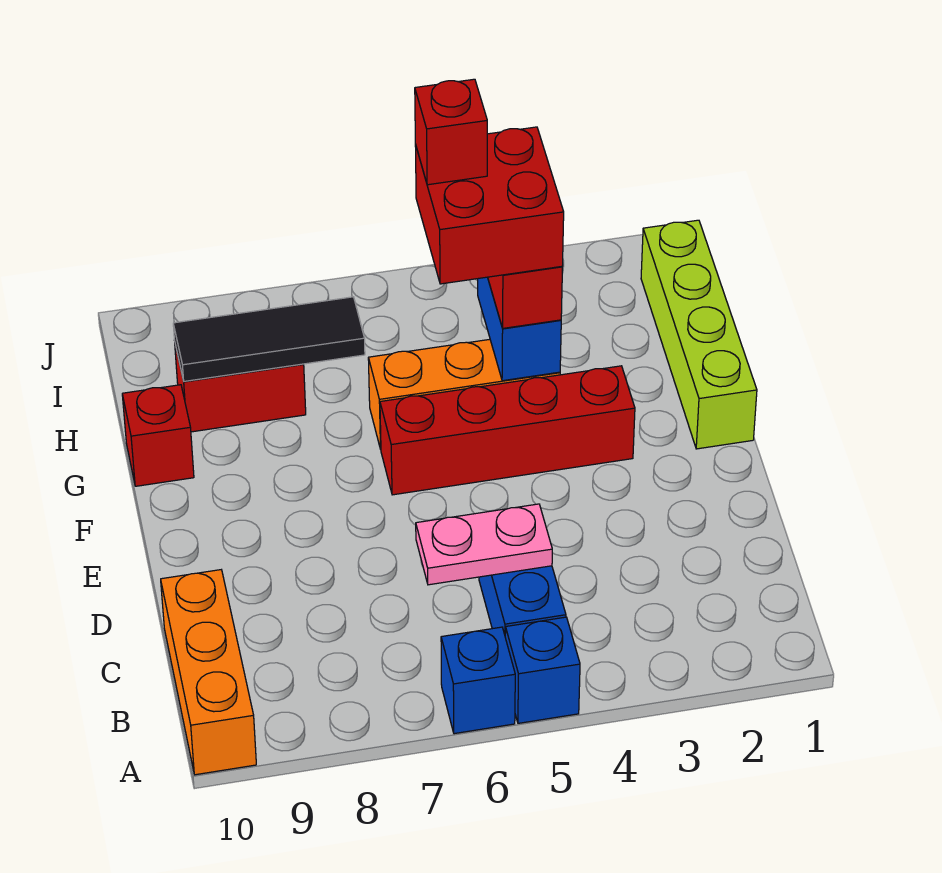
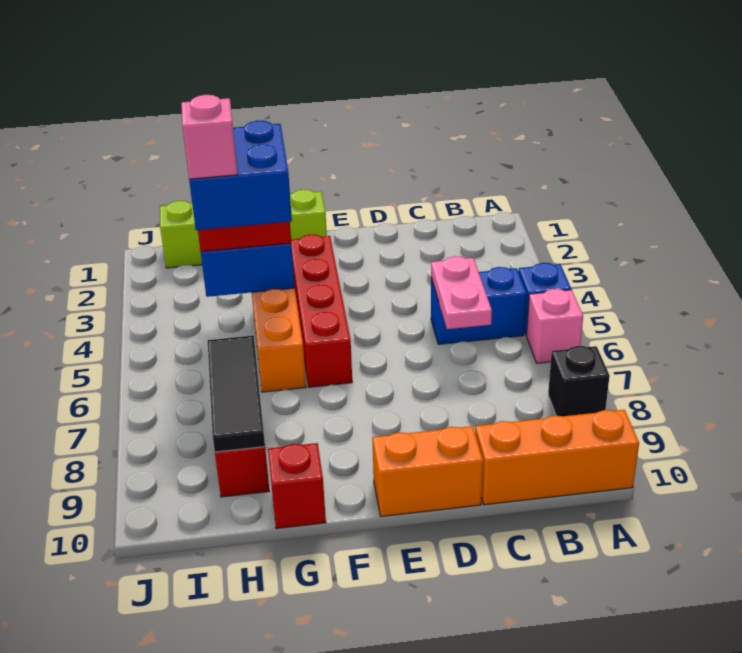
blue 1x1 brick [441,627,515,734] -> pink 1x1 brick [527,289,583,363]
none -> black 1x1 brick [548,346,610,416]
none -> orange 1x2 brick [372,426,483,517]
red 2x2 brick [415,127,564,284] -> blue 2x2 brick [189,121,292,230]
red 1x1 brick [415,79,487,185] -> pink 1x1 brick [181,95,238,179]

